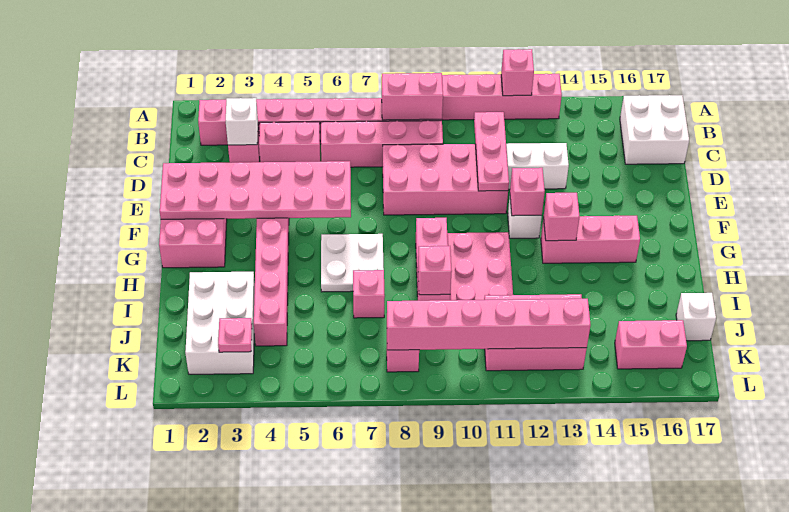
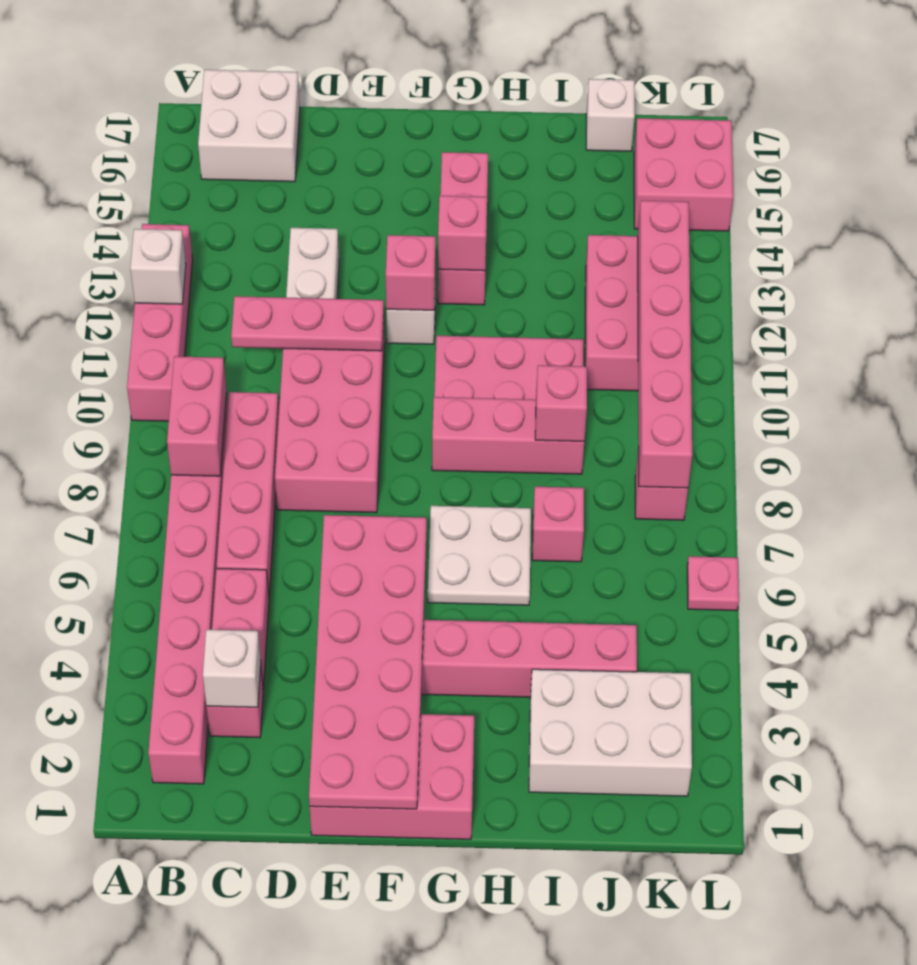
pink 1x1 brick [501,49,534,96] -> white 1x1 brick [130,229,186,304]
pink 1x1 plate [218,318,252,352] -> pink 1x1 plate moved to [687,556,739,611]
pink 1x2 brick [615,320,687,369] -> pink 2x2 brick [634,118,733,231]

